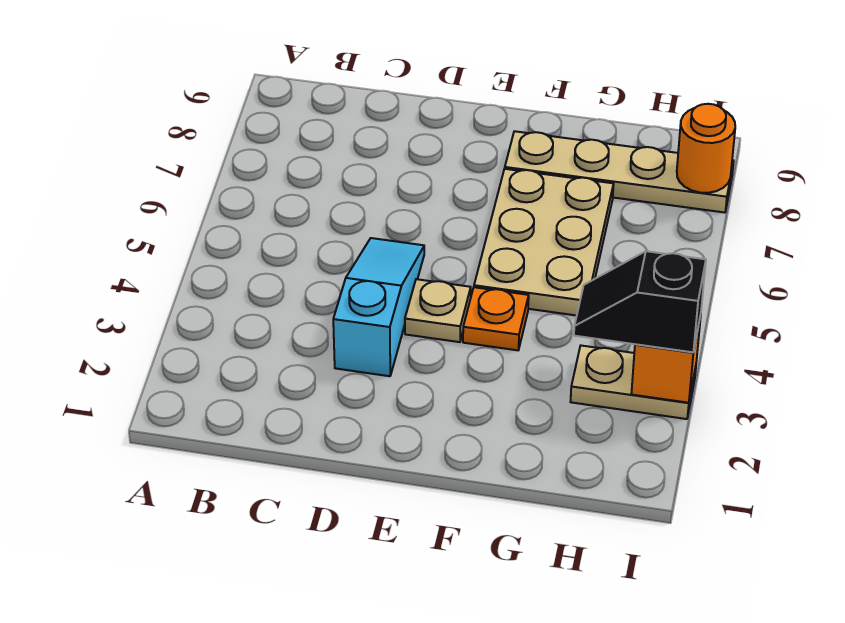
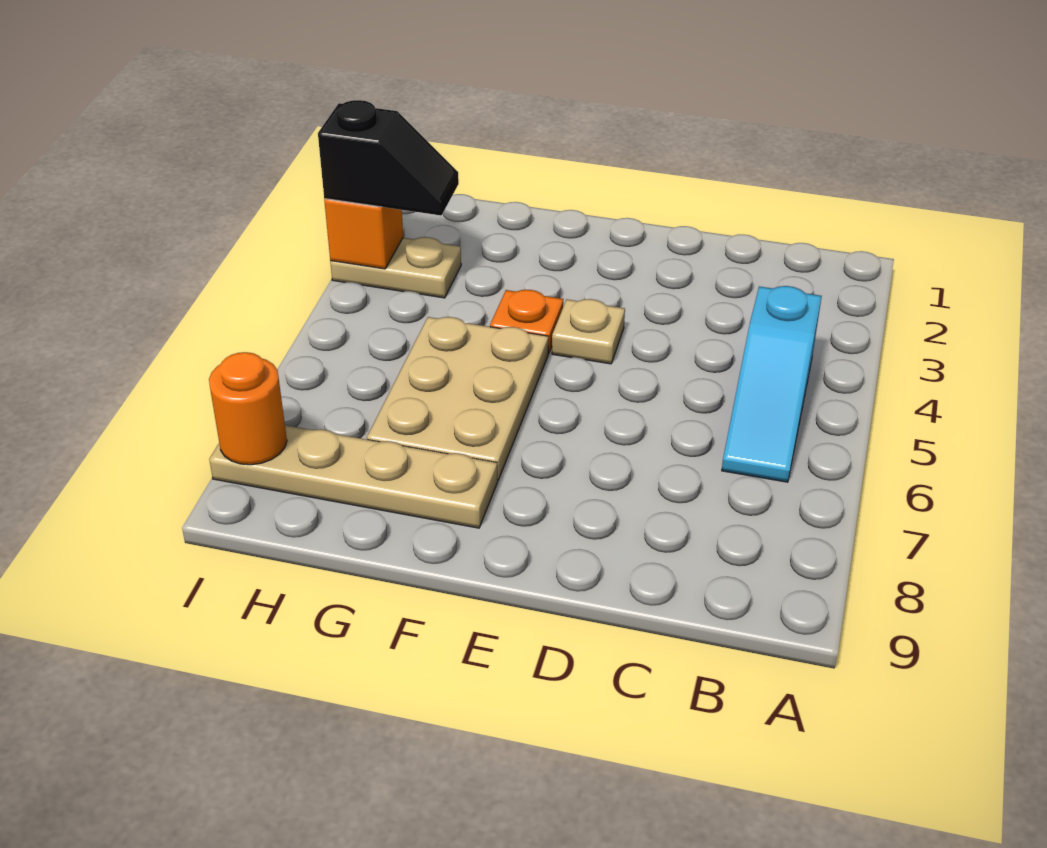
cyan 1x3 slope [333,238,424,376] -> cyan 1x3 slope moved to [722,286,822,482]

